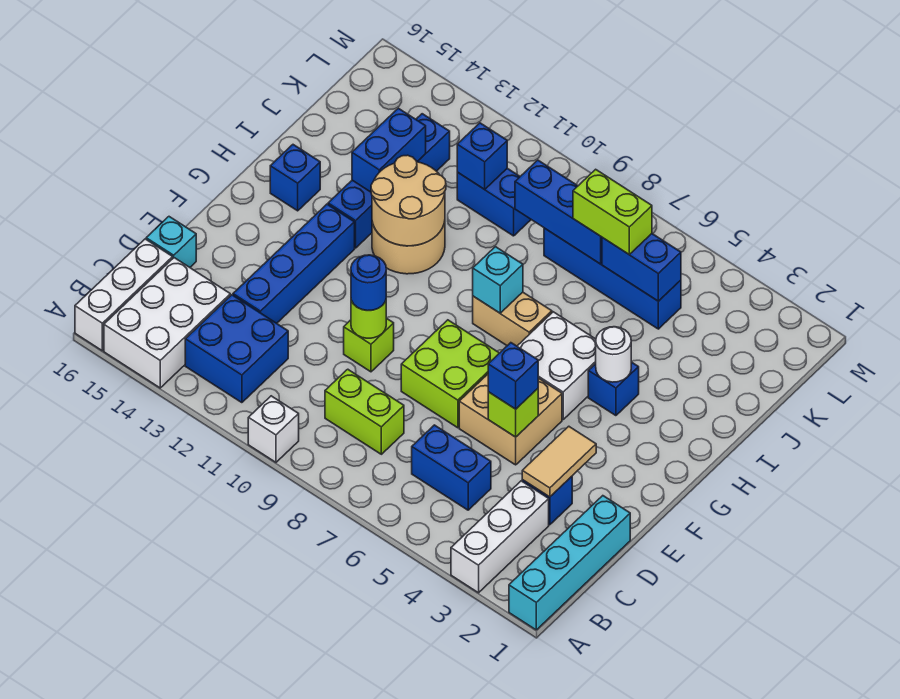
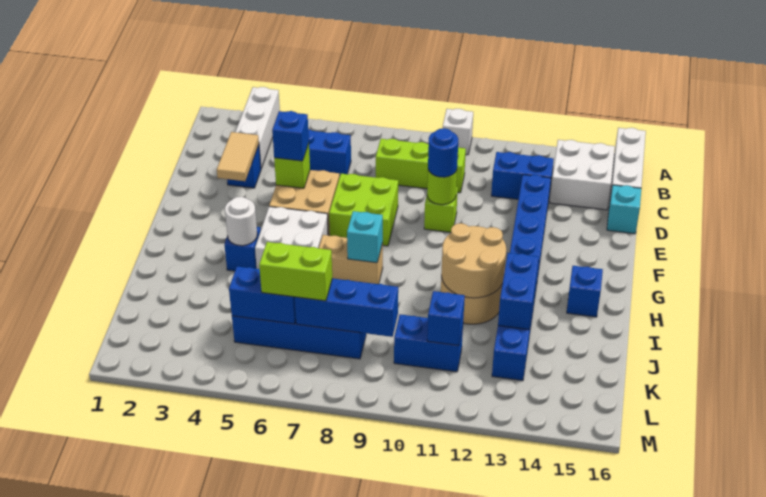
cyan 1x4 brick [509,496,630,630] -> none
white 2x3 brick [104,258,230,388] -> white 2x2 brick [550,140,615,210]
blue 2x2 brick [185,295,288,403] -> blue 1x2 brick [491,152,554,199]
lime 1x2 brick [325,369,404,454] -> lime 1x3 brick [376,139,466,193]

